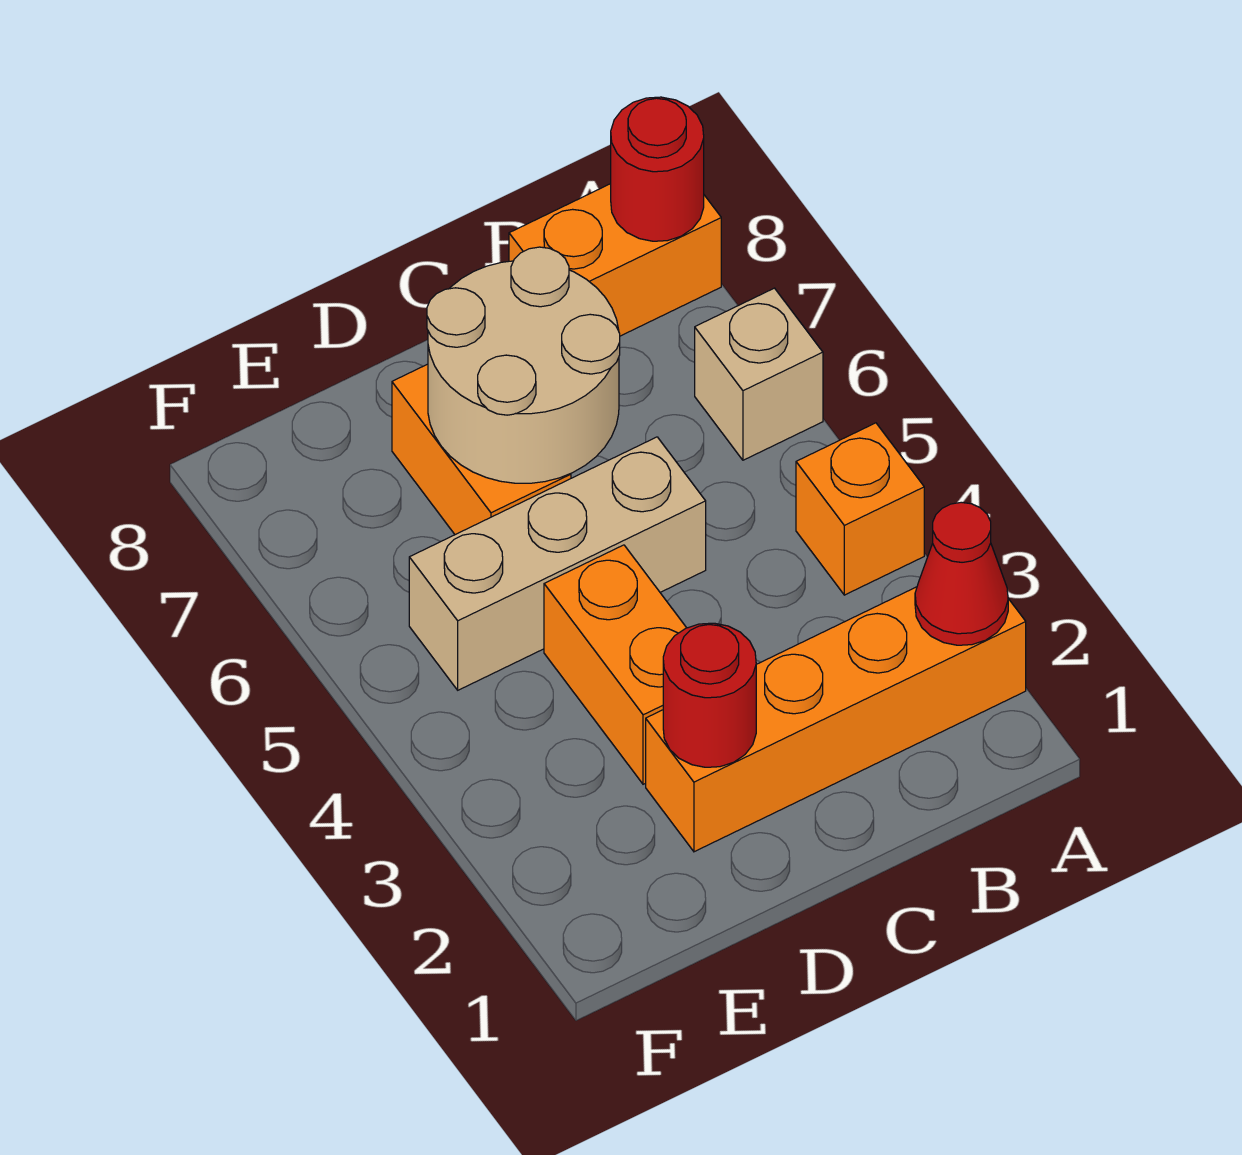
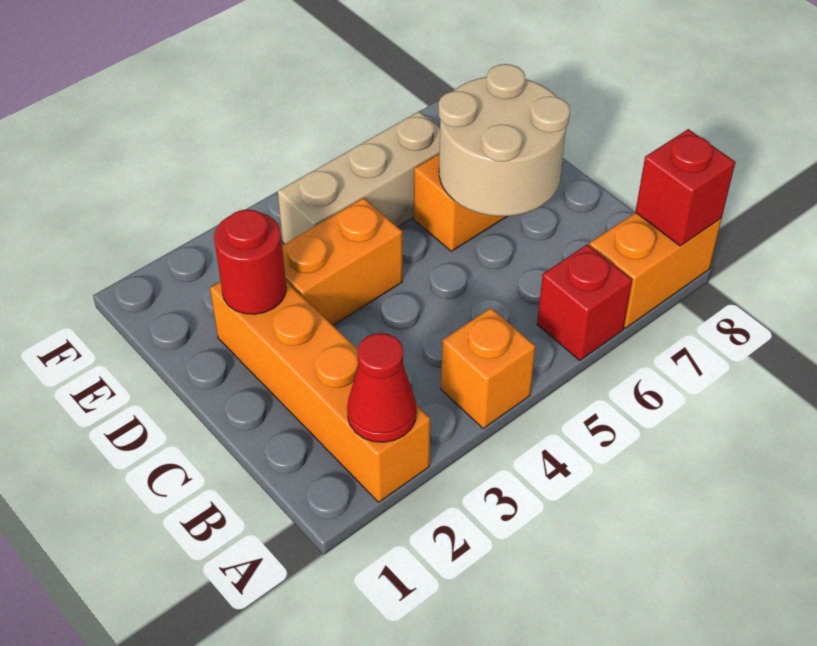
tan 1x1 brick [695,288,823,460] -> red 1x1 brick [537,244,632,360]
orange 1x2 brick [509,184,721,336] -> orange 1x2 brick turned to [589,213,722,328]
red 1x1 round brick [611,97,704,241] -> red 1x1 brick [635,129,735,246]
tan 1x3 brick [409,437,706,690] -> tan 1x3 brick turned to [277,112,440,244]

